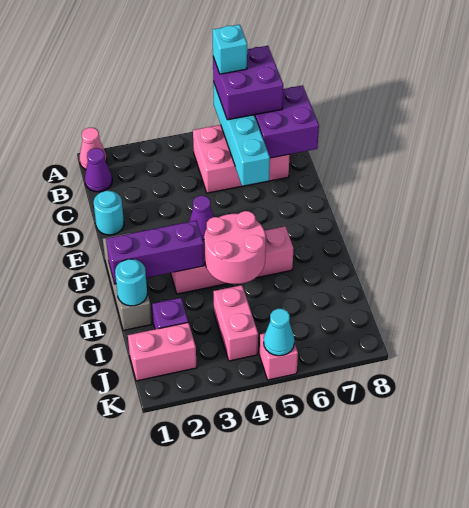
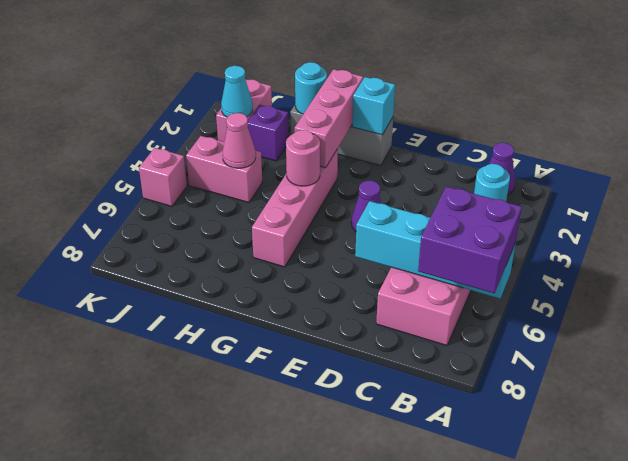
pink 1x1 cone [80,128,107,169] -> pink 1x1 cone moved to [223,113,256,168]
cyan 1x1 brick [213,25,247,74] -> cyan 1x1 brick moved to [352,77,395,135]
purple 2x2 brick [254,85,319,158] -> none
cyan 1x1 round brick [94,191,124,235] -> cyan 1x1 round brick moved to [474,164,510,201]
purple 1x3 brick [106,221,204,284] -> pink 1x3 brick [295,69,363,168]
pink 2x2 round brick [204,211,266,284] -> pink 1x1 round brick [286,130,320,186]
cyan 1x1 cone [264,309,294,356] -> cyan 1x1 cone moved to [221,66,253,117]

